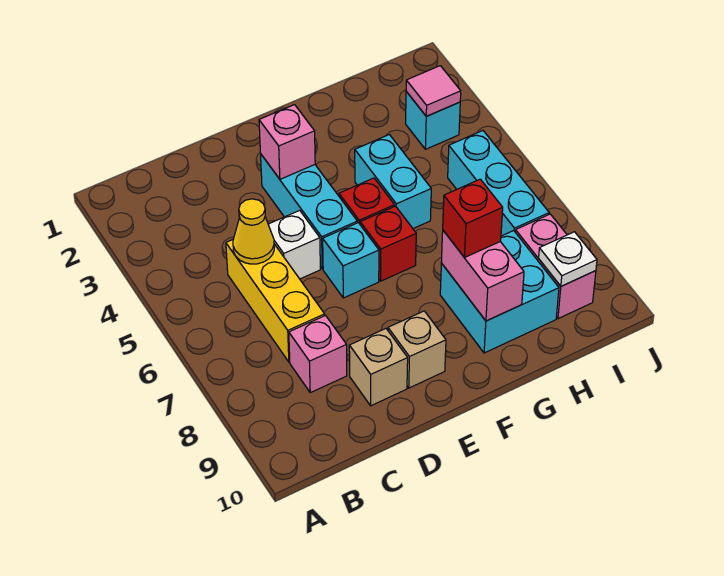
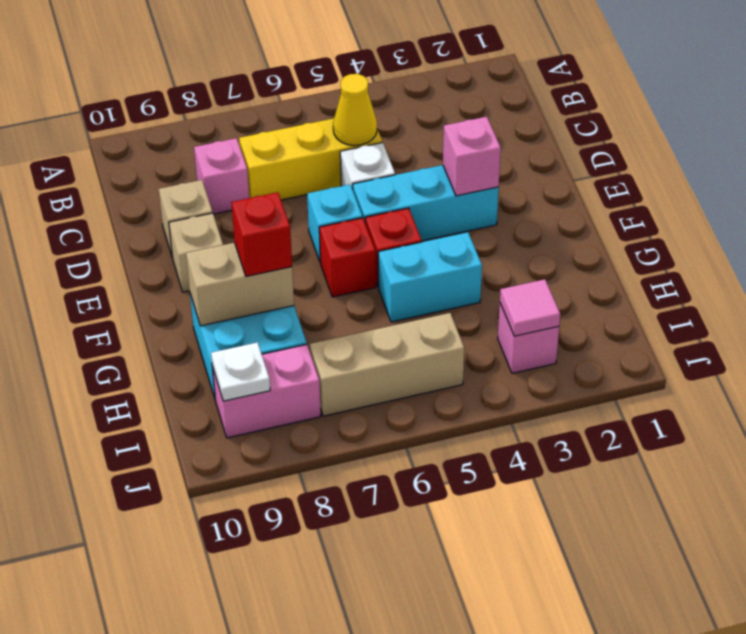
pink 1x2 brick [441,231,524,321] -> tan 1x2 brick [186,243,294,326]
cyan 1x1 brick [406,92,460,149] -> pink 1x1 brick [498,303,559,373]
cyan 1x3 brick [448,131,549,236] -> tan 1x3 brick [310,313,464,416]

